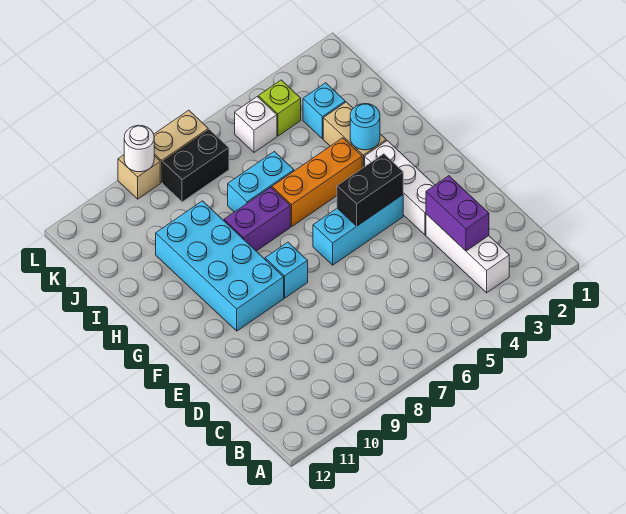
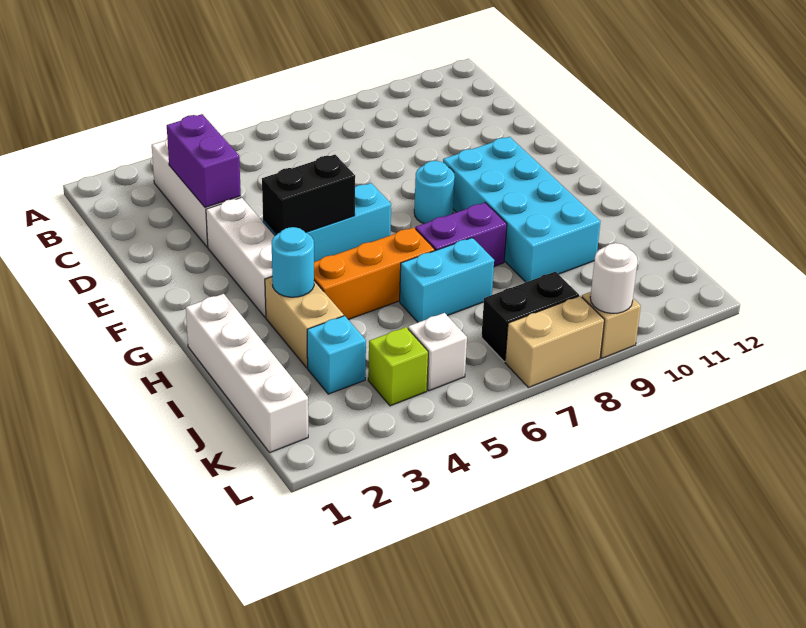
cyan 1x1 brick [265,242,308,298] -> cyan 1x1 round brick [414,161,455,224]
none -> white 1x4 brick [186,294,308,452]

